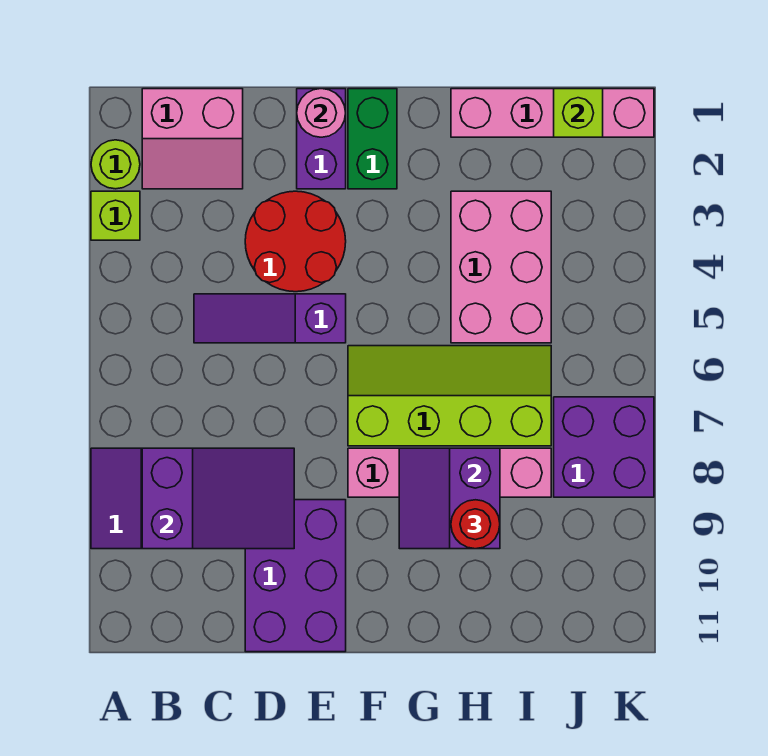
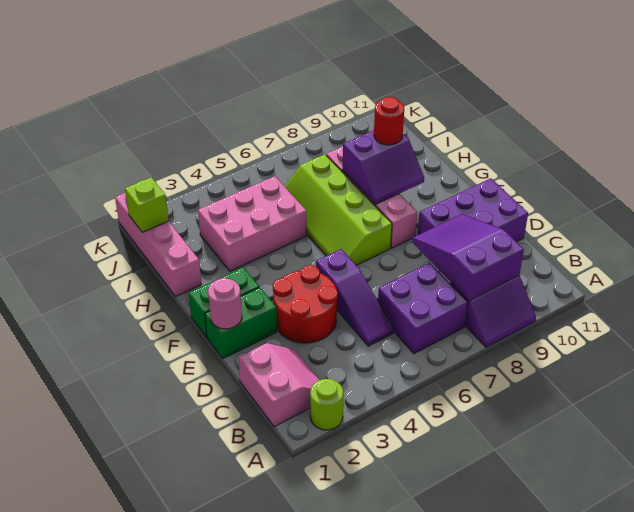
lime 1x1 brick [91,191,140,240] -> none
purple 1x2 brick [297,89,346,189] -> green 1x2 brick [205,287,277,358]
purple 2x2 brick [554,397,654,497] -> purple 2x2 brick moved to [378,263,468,354]

